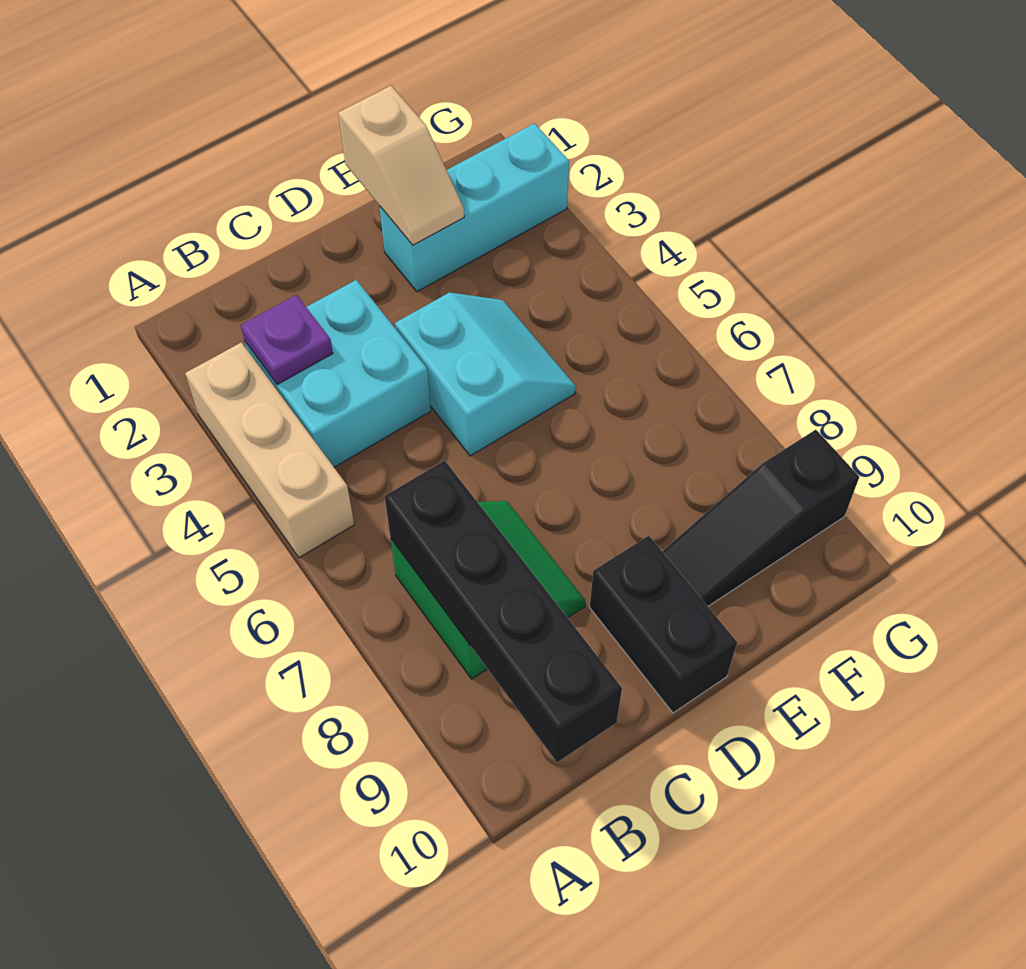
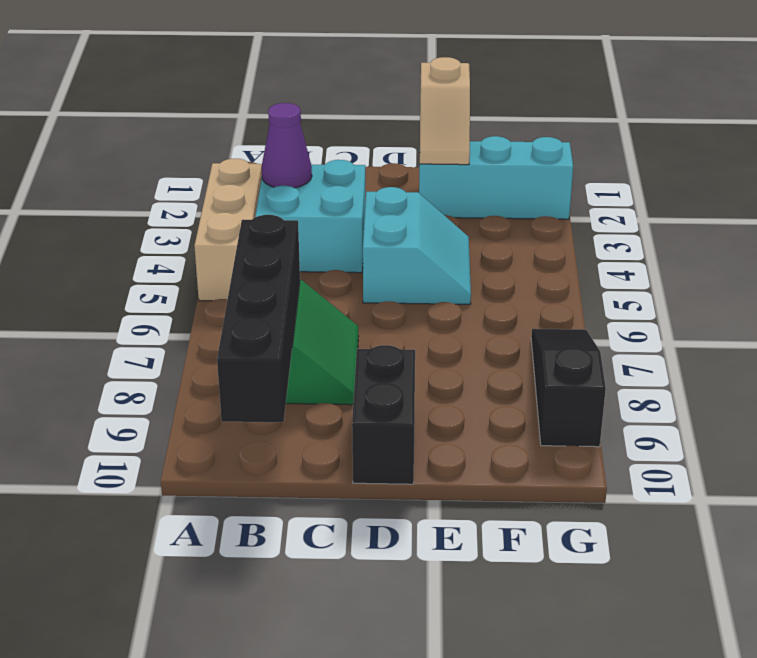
purple 1x1 plate [241,295,333,385] -> purple 1x1 cone [262,103,312,188]
black 1x3 slope [662,430,859,606] -> black 1x3 slope turned to [531,329,606,447]

